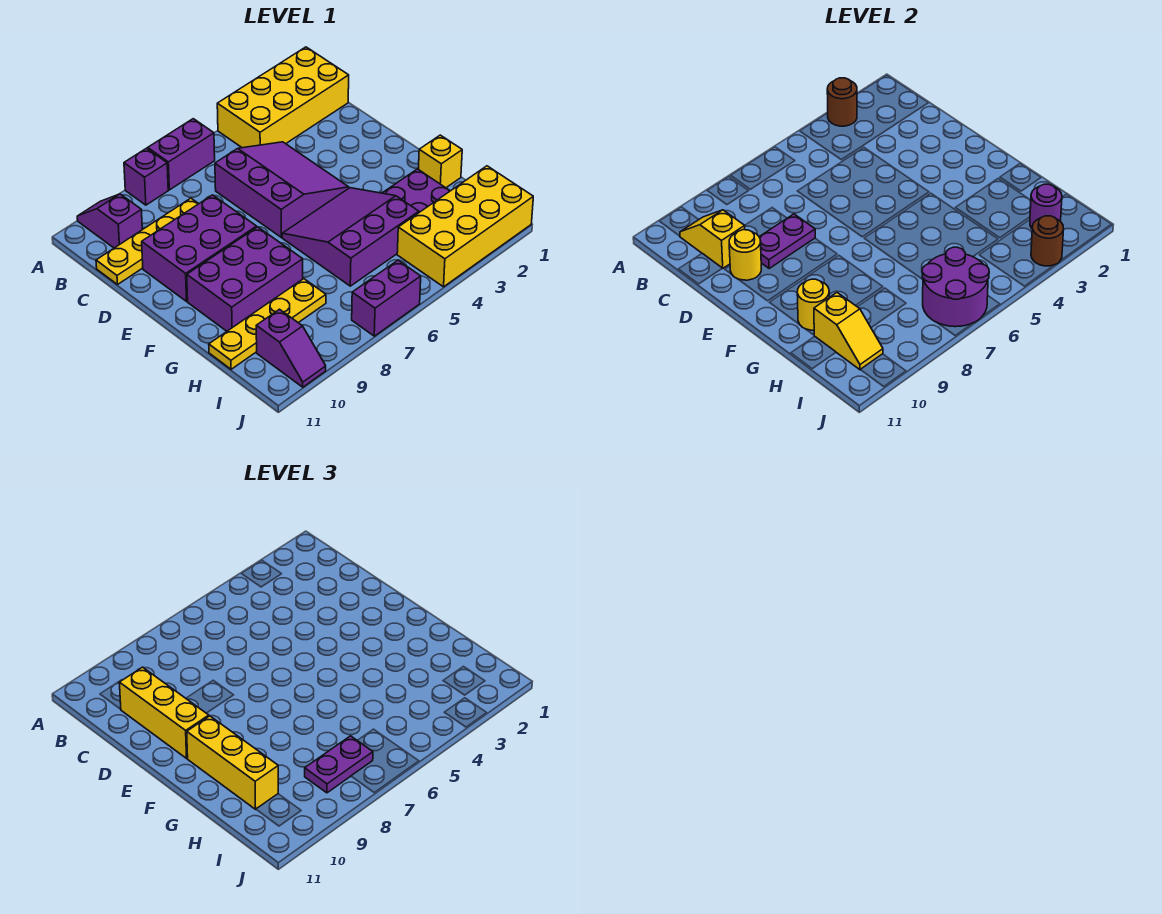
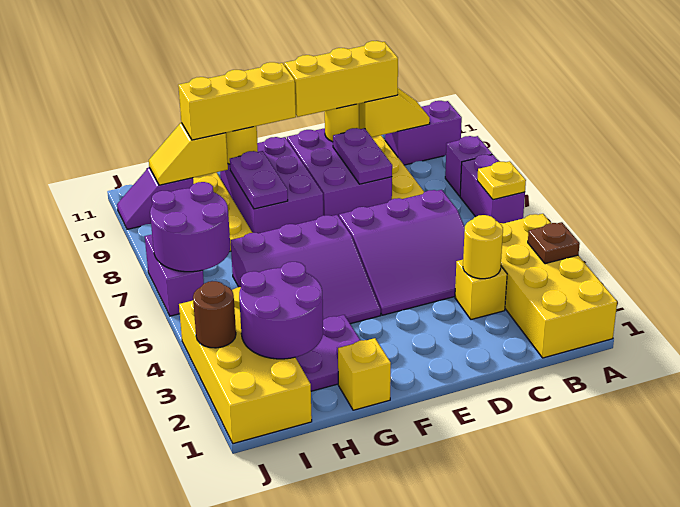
brown 1x1 round brick [827,78,857,126] -> brown 1x1 plate [528,222,580,264]
none -> yellow 1x1 plate [477,161,526,200]
purple 1x2 slope [77,194,142,248] -> purple 1x2 brick [385,101,462,165]
none -> yellow 1x1 brick [455,260,507,320]
none -> yellow 1x1 round brick [463,215,503,279]
purple 3x3 slope [282,188,419,286] -> purple 3x3 slope turned to [231,215,381,324]
purple 1x1 round brick [1030,184,1062,228] -> purple 2x2 round brick [239,262,323,359]
purple 1x2 plate [305,736,373,793] -> purple 1x2 plate moved to [230,151,288,209]

